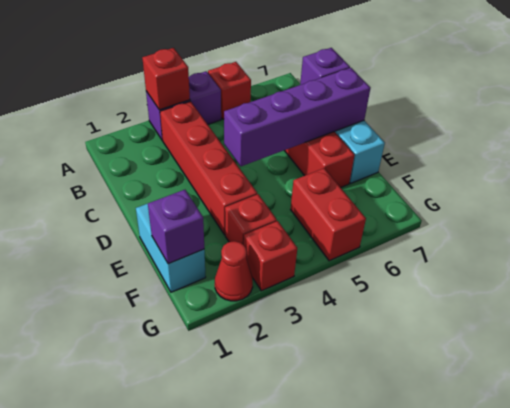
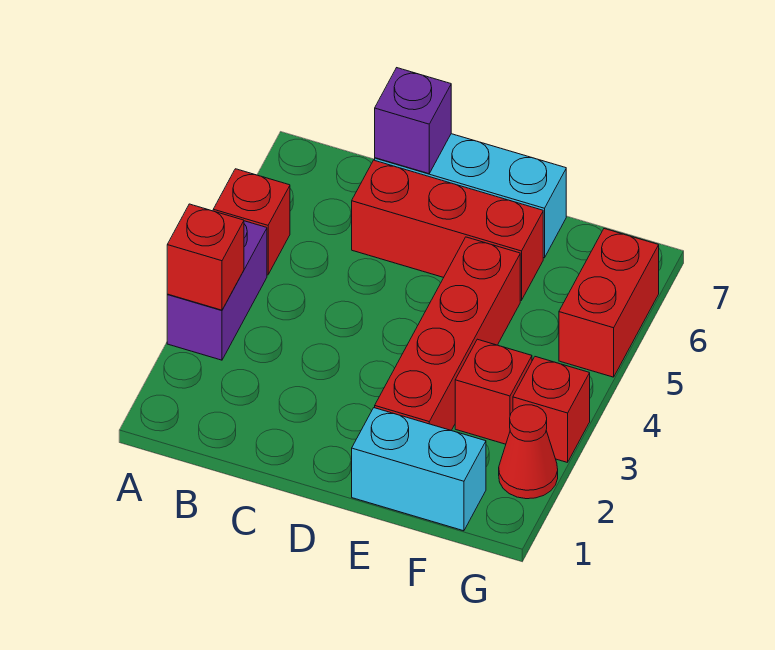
red 1x4 brick [160,101,257,235] -> red 1x4 brick turned to [375,237,520,430]
purple 1x4 brick [224,68,370,166] -> none
purple 1x1 brick [148,190,204,264] -> none
red 1x2 brick [291,168,366,261] -> red 1x2 brick turned to [559,229,659,377]

